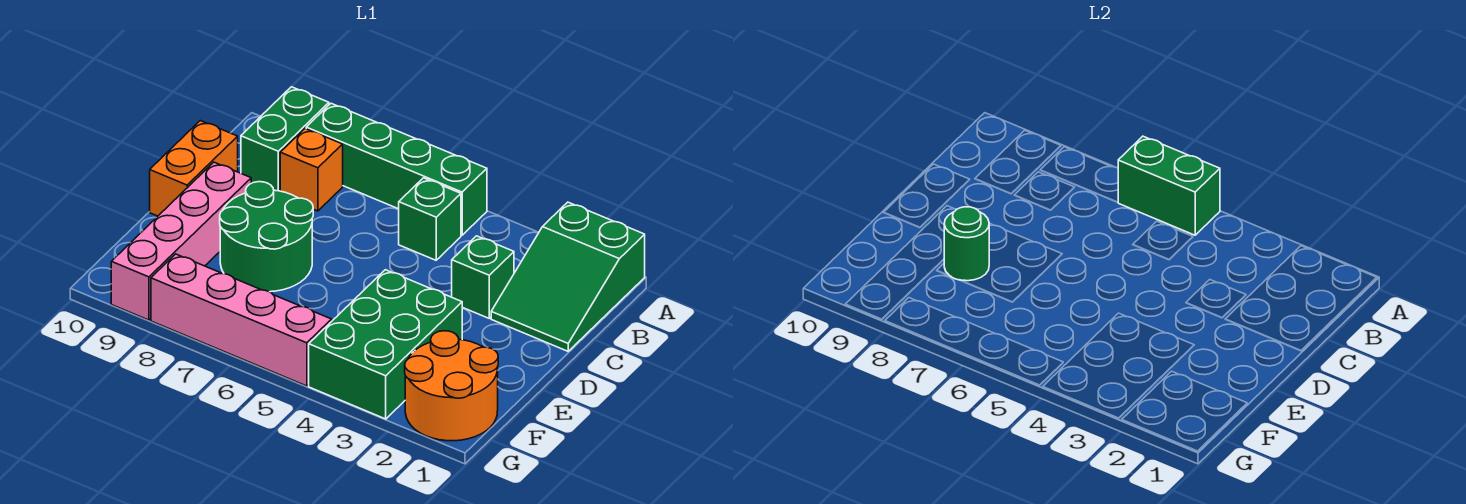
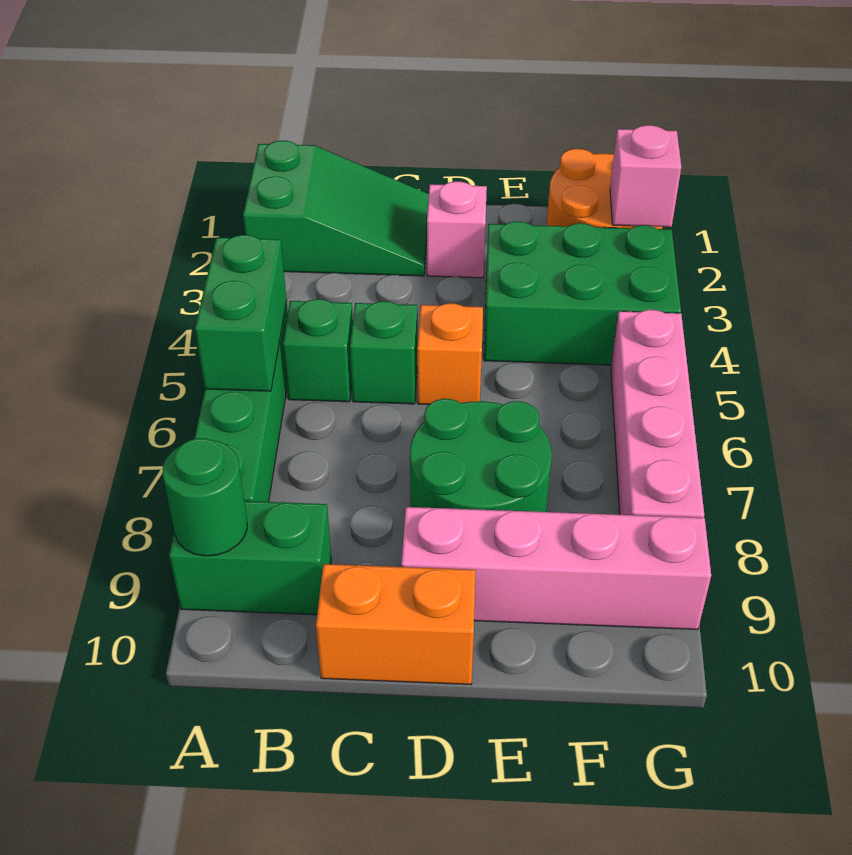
orange 1x1 brick [280,129,343,211] -> orange 1x1 brick moved to [417,303,483,404]
green 1x1 brick [452,236,514,318] -> green 1x1 brick moved to [350,301,418,404]
none -> pink 1x1 brick [427,181,487,278]
green 1x1 round brick [944,207,989,281] -> green 1x1 round brick moved to [162,438,247,556]
none -> pink 1x1 brick [610,125,681,227]

